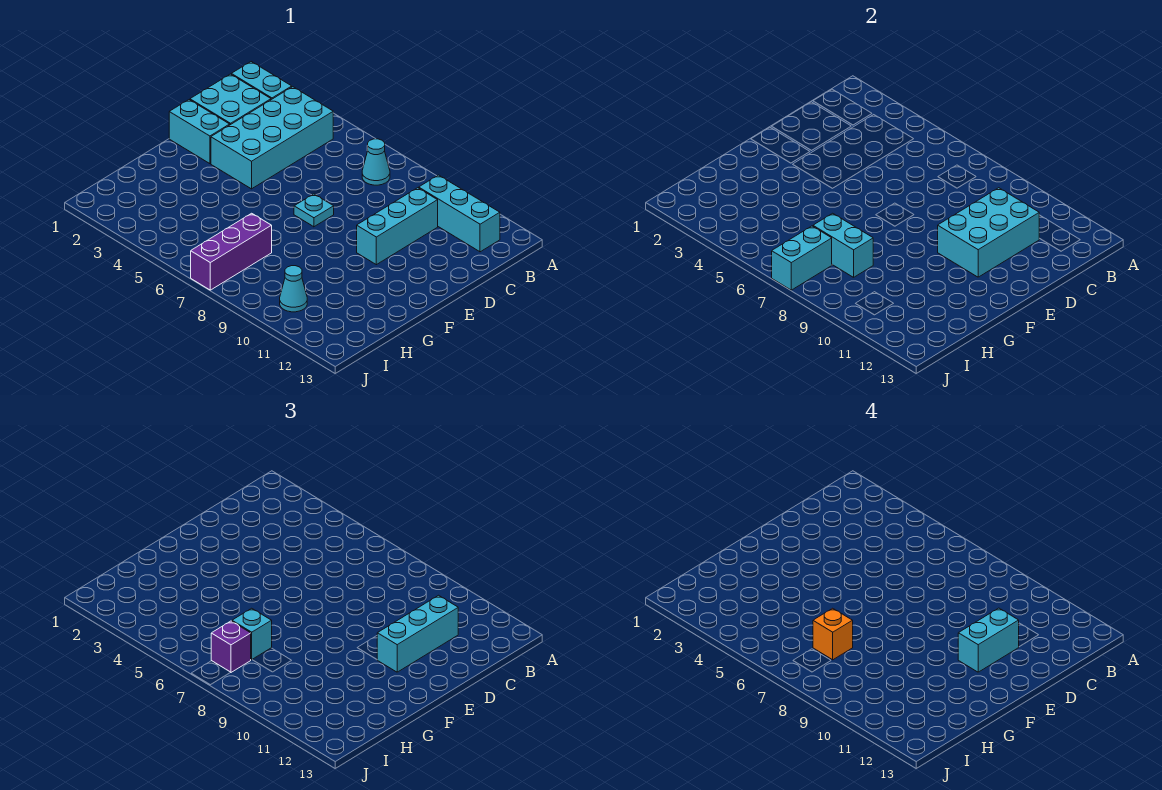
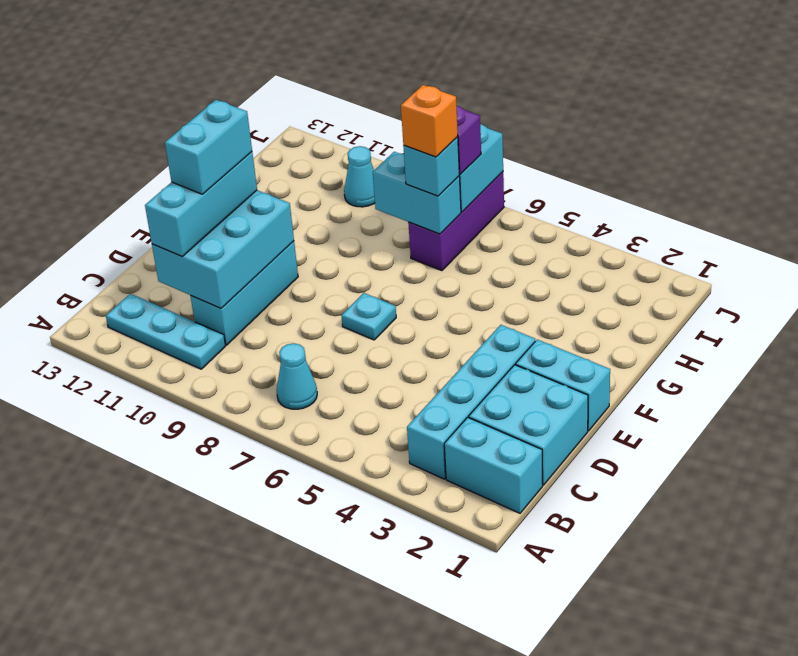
cyan 2x4 brick [211,87,333,189] -> cyan 1x4 brick [407,325,535,479]
cyan 1x3 brick [419,175,500,252] -> cyan 1x3 plate [106,294,225,369]

